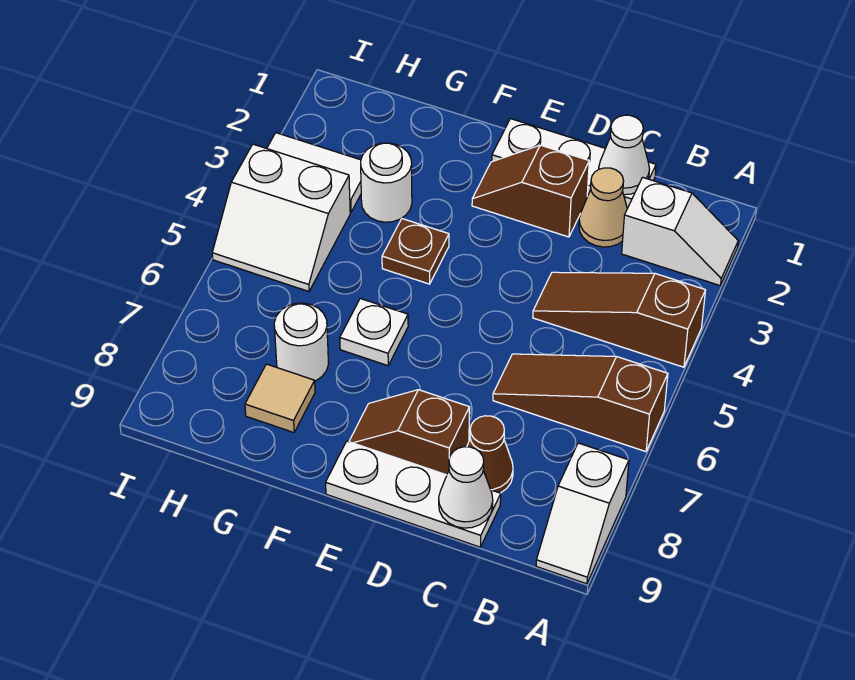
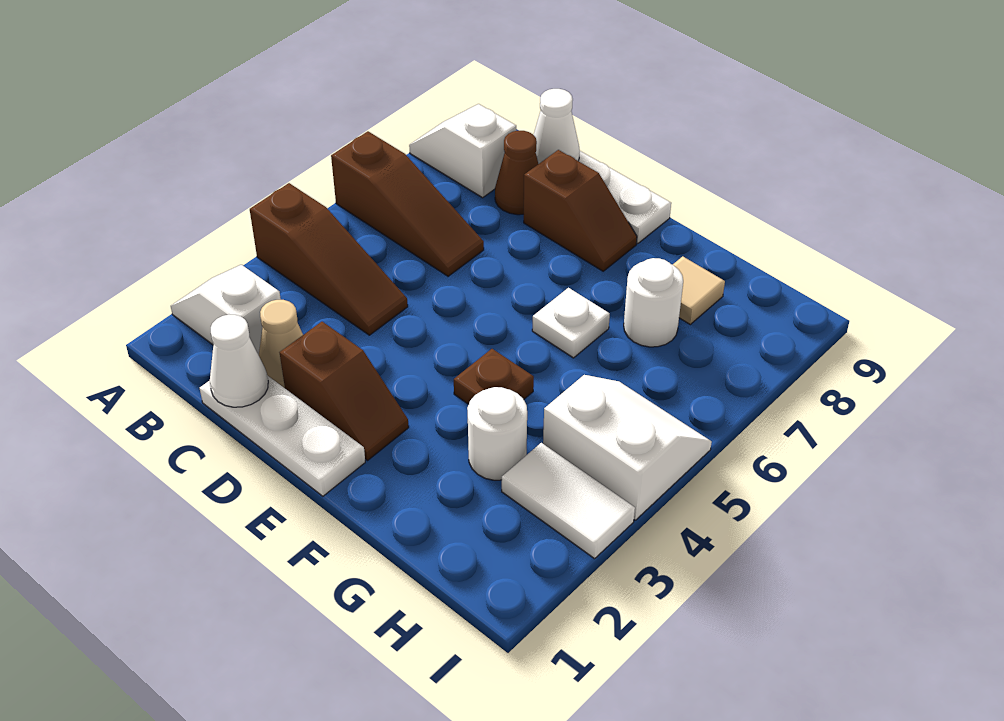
white 1x2 slope [536,443,629,584] -> white 1x2 slope turned to [409,104,516,198]

